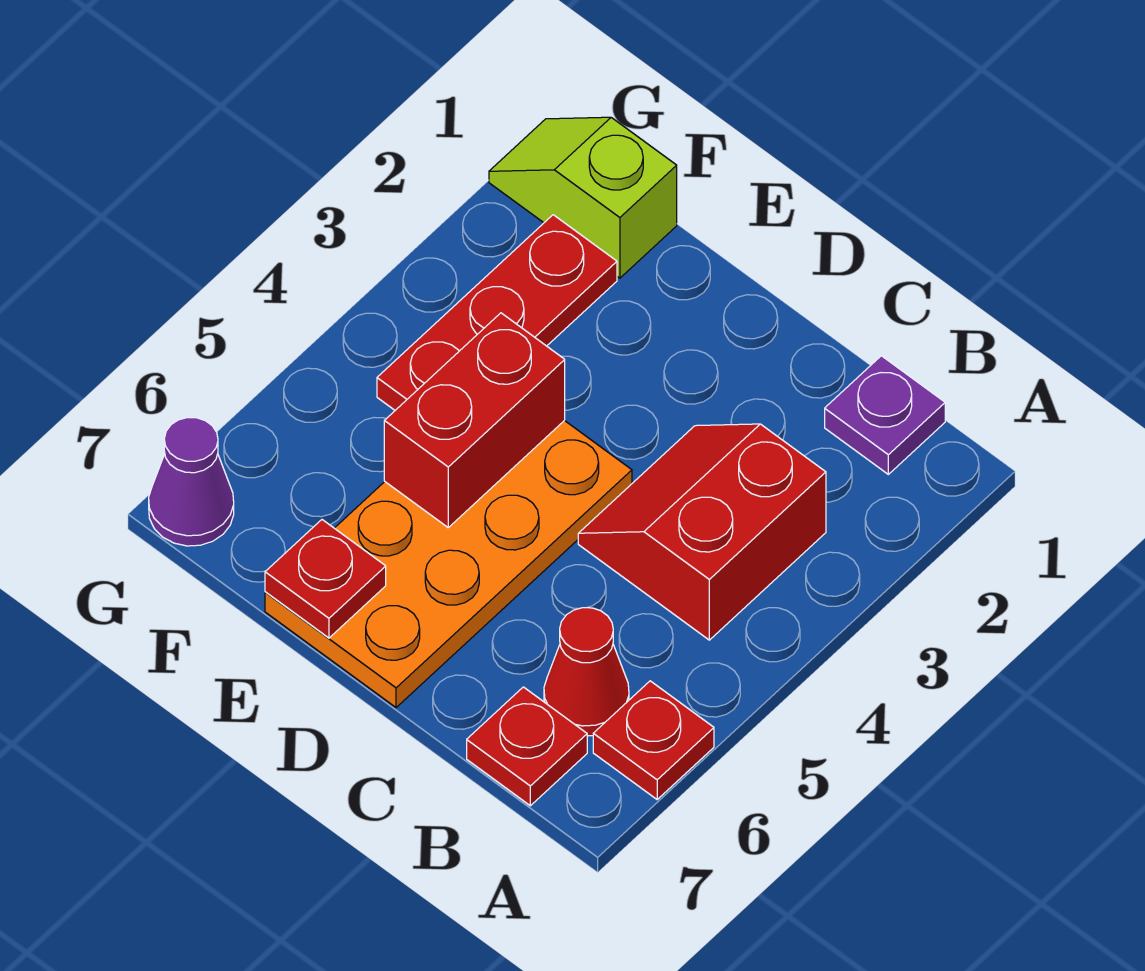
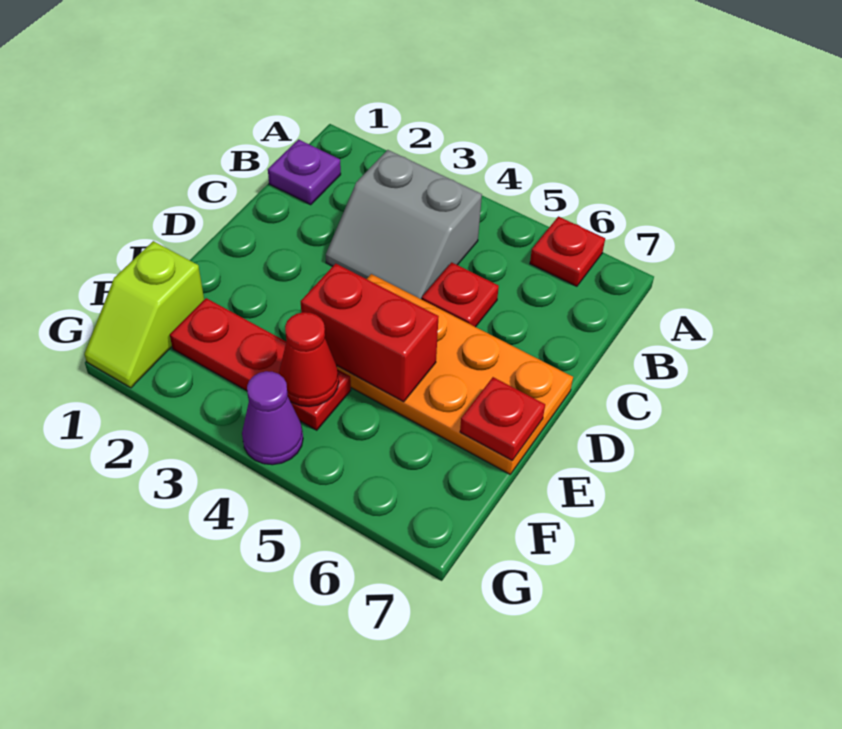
red 2x2 slope [578,424,826,640] -> grey 2x2 slope [326,150,482,299]
red 1x1 cone [544,608,629,736] -> red 1x1 cone moved to [279,312,339,407]
red 1x1 plate [467,687,587,806] -> red 1x1 plate moved to [422,262,499,327]
purple 1x1 cone [149,418,234,546] -> purple 1x1 cone moved to [242,371,303,465]

